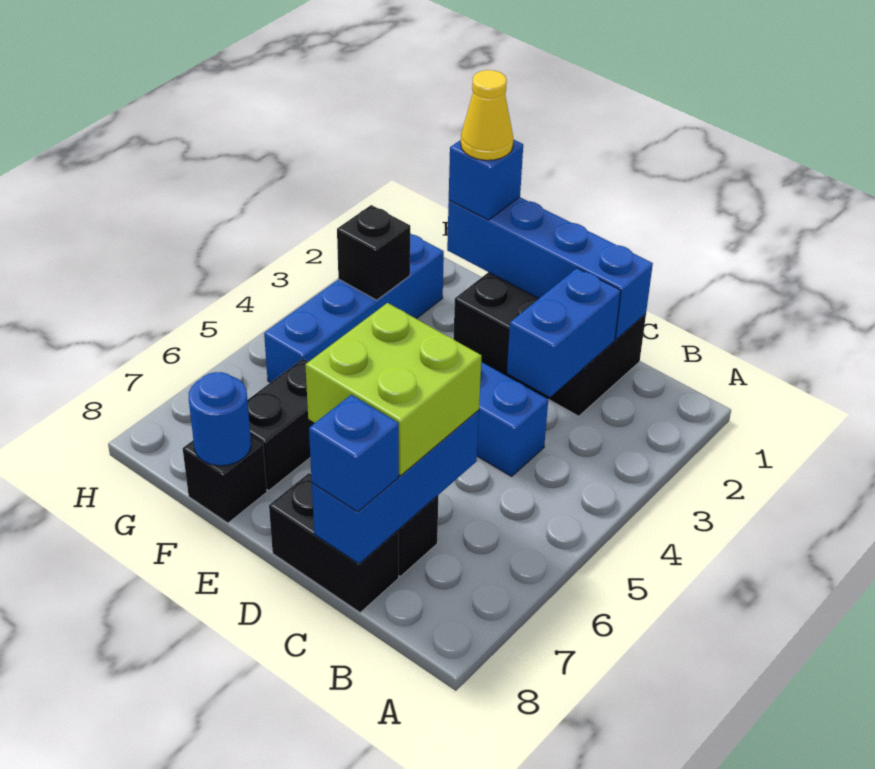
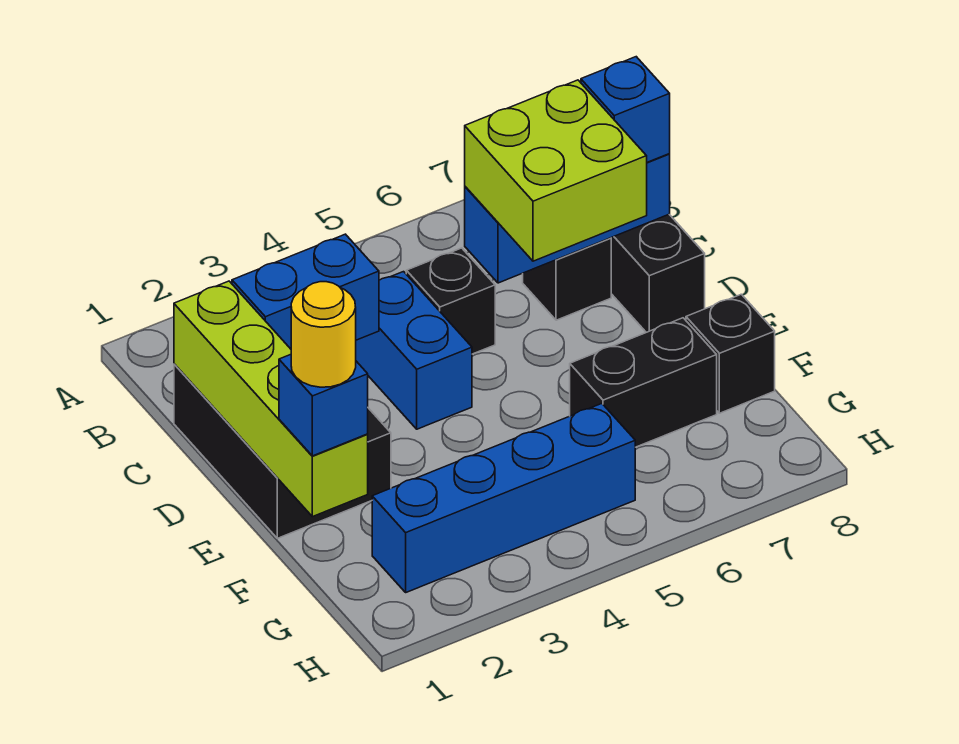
blue 1x4 brick [447,197,653,339] -> lime 1x4 brick [174,281,368,517]
yellow 1x1 cone [461,70,513,160] -> yellow 1x1 round brick [291,282,356,387]
blue 1x1 round brick [189,372,251,466] -> none
black 1x1 brick [337,205,410,300] -> black 1x1 brick moved to [406,248,495,354]

